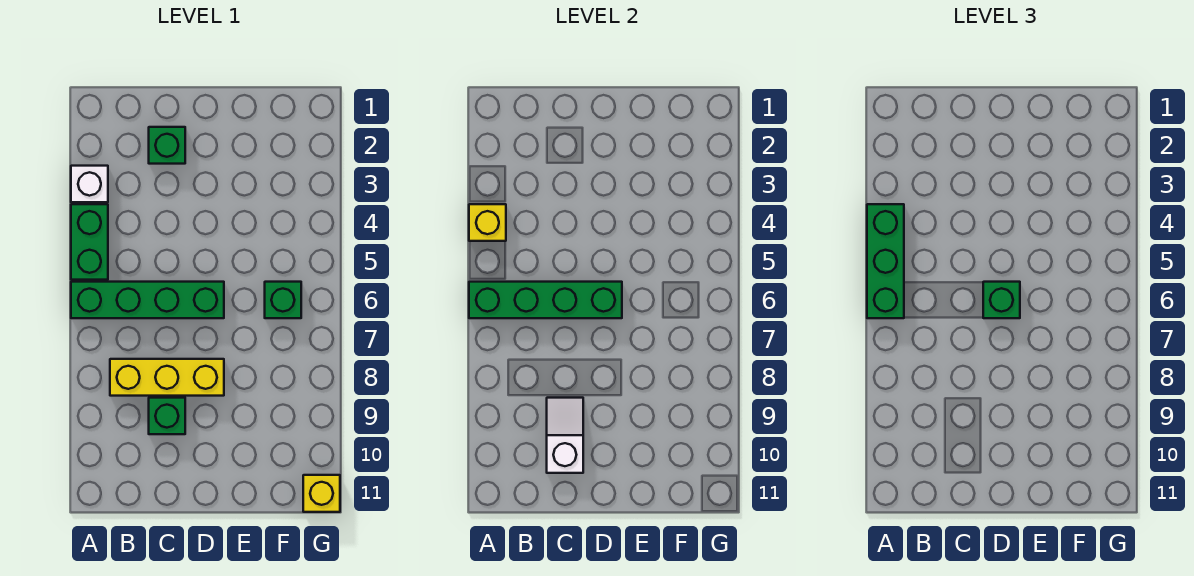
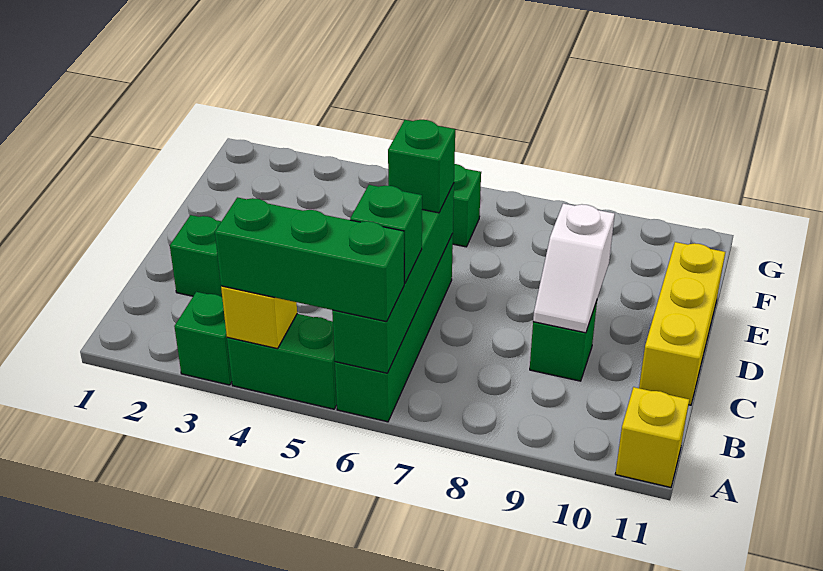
white 1x1 brick [71,166,108,202] -> green 1x1 brick [174,292,232,385]
none -> green 1x1 brick [350,185,422,283]
yellow 1x3 brick [110,359,224,396] -> yellow 1x3 brick moved to [639,242,725,405]
white 1x2 slope [547,398,583,473] -> white 1x2 slope turned to [533,203,615,333]
yellow 1x1 brick [303,475,340,512] -> yellow 1x1 brick moved to [615,387,689,487]

